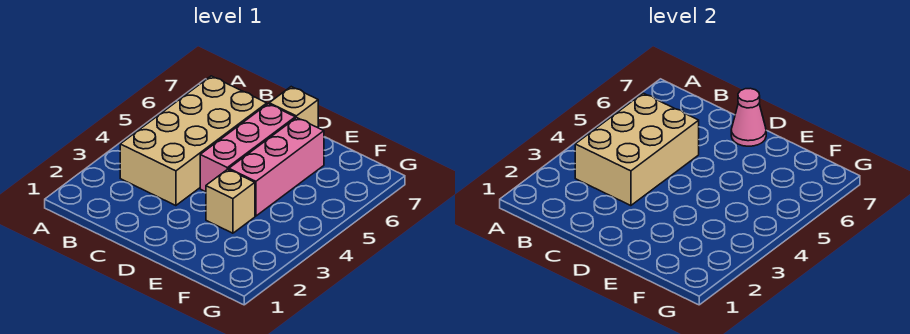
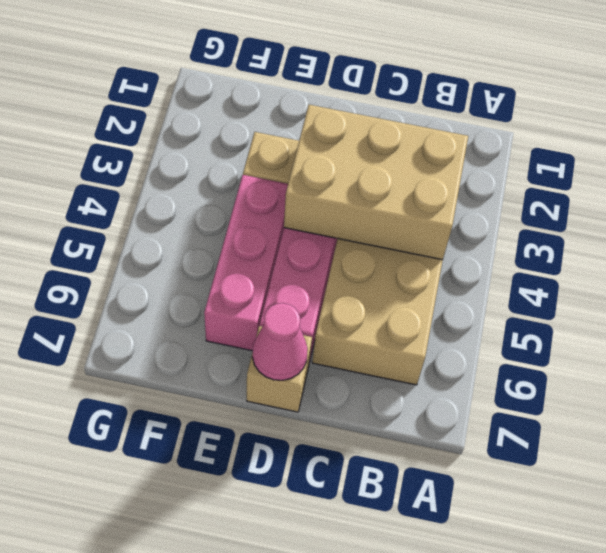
tan 2x3 brick [575,93,699,206] -> tan 2x3 brick turned to [284,105,468,260]

